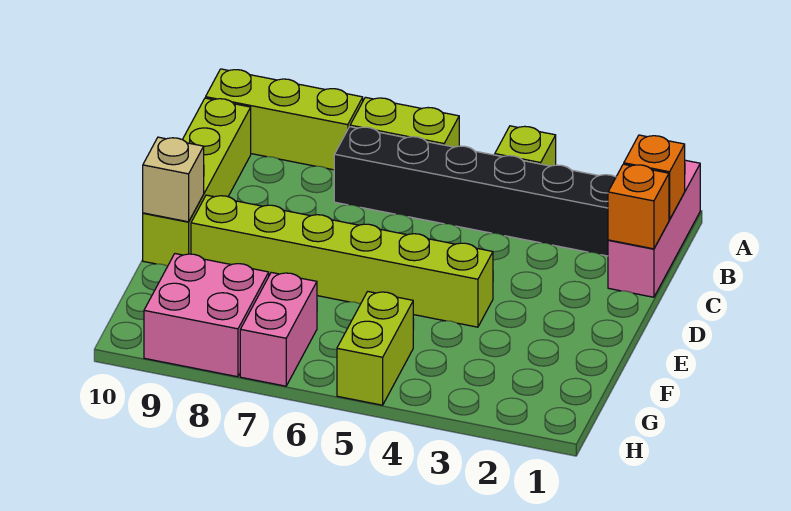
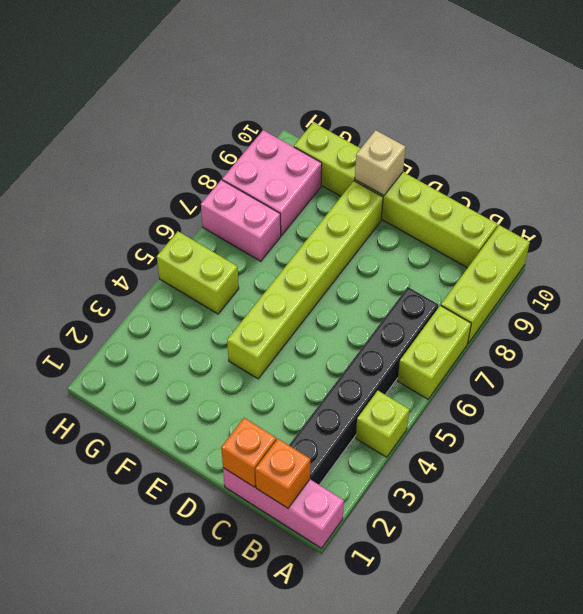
lime 1x4 brick [143,98,251,266] -> lime 1x6 brick [294,122,497,268]

